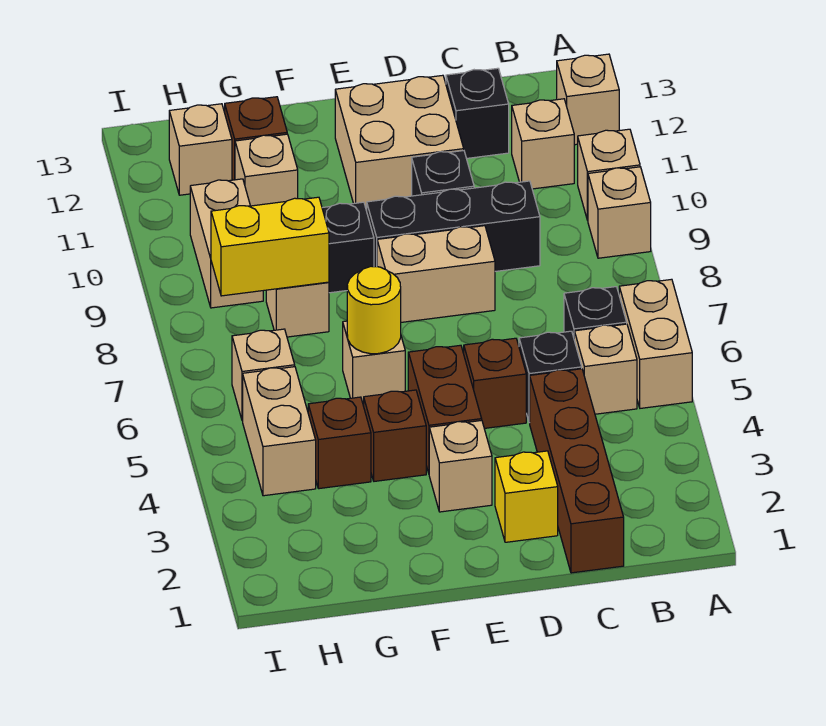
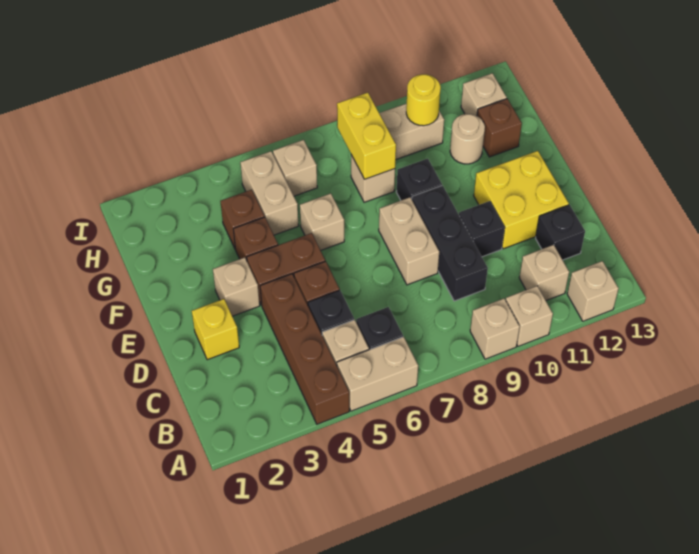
brown 1x4 brick [530,369,624,573] -> brown 1x4 brick turned to [260,274,349,424]
tan 2x2 brick [335,75,464,210] -> yellow 2x2 brick [474,151,569,249]
yellow 1x1 round brick [347,266,401,354] -> yellow 1x1 round brick moved to [406,74,441,126]
tan 1x1 brick [235,134,298,206] -> tan 1x1 round brick [450,114,485,164]
tan 1x2 brick [243,367,316,496] -> tan 1x2 brick turned to [240,151,299,235]

